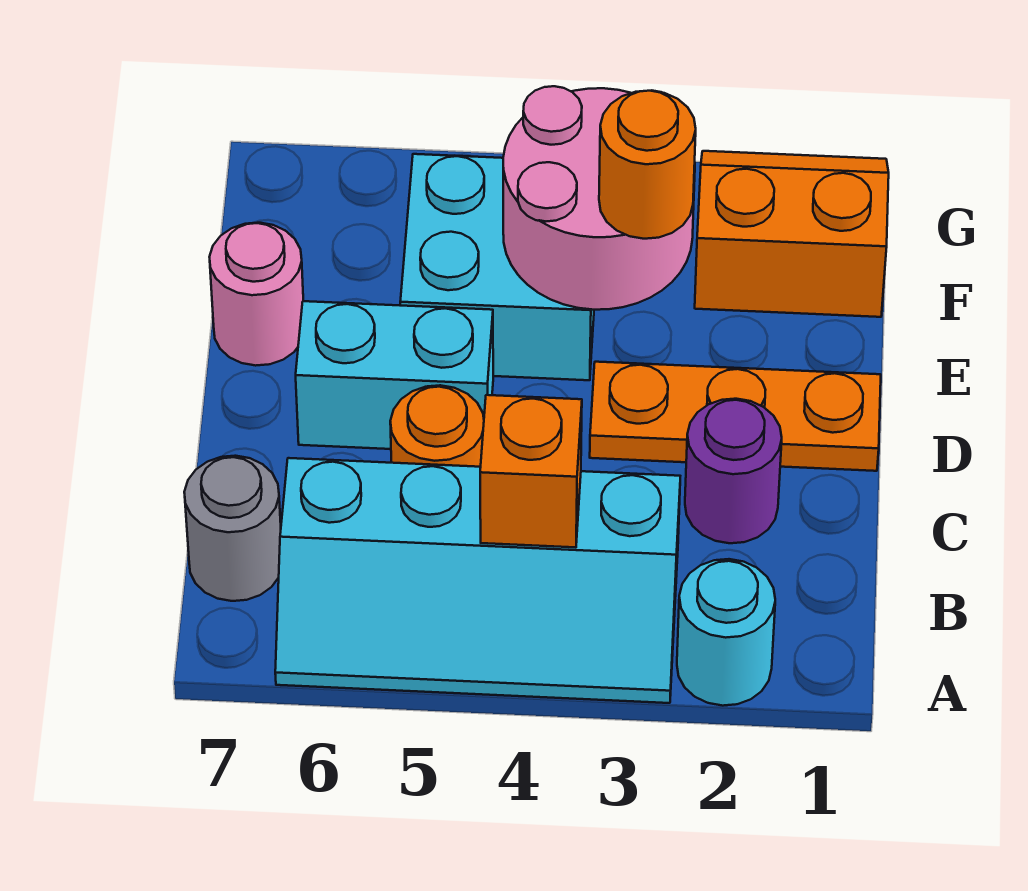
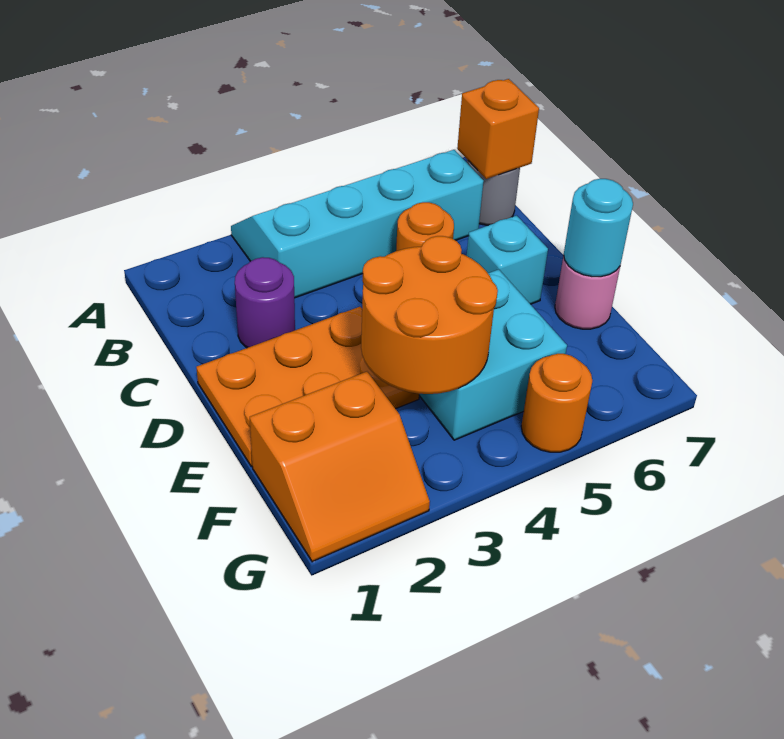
cyan 1x1 round brick [677,559,775,706] -> cyan 1x1 round brick moved to [564,179,633,277]
orange 1x1 brick [480,395,582,547] -> orange 1x1 brick moved to [457,79,539,179]
orange 1x3 plate [590,362,881,471] -> orange 2x3 plate [196,307,419,466]
cyan 1x2 brick [296,301,493,449] -> cyan 1x1 brick [467,216,548,304]
pink 2x2 round brick [503,86,695,310] -> orange 2x2 round brick [361,236,498,394]
orange 1x1 round brick [599,91,696,239] -> orange 1x1 round brick moved to [521,354,592,452]

